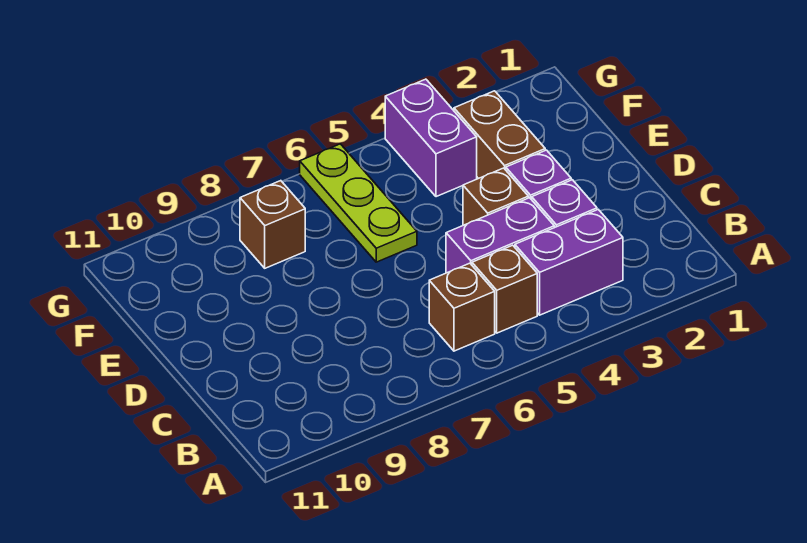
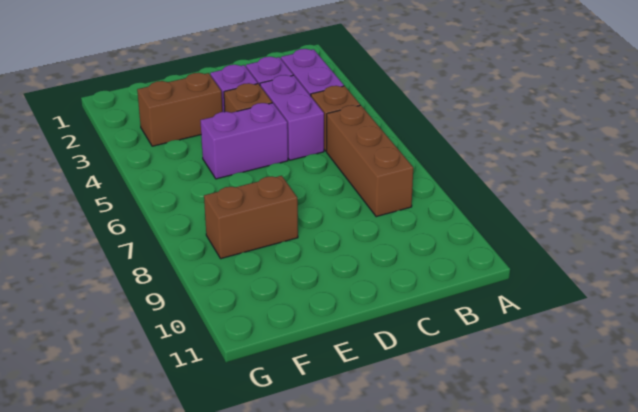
brown 1x1 brick [429,263,495,351] -> brown 1x3 brick [327,105,413,217]
lime 1x3 plate [300,144,417,262] -> none
purple 1x2 brick [385,79,477,197] -> purple 1x2 brick moved to [200,103,288,179]
brown 1x1 brick [240,181,305,268] -> brown 1x2 brick [204,176,298,259]

